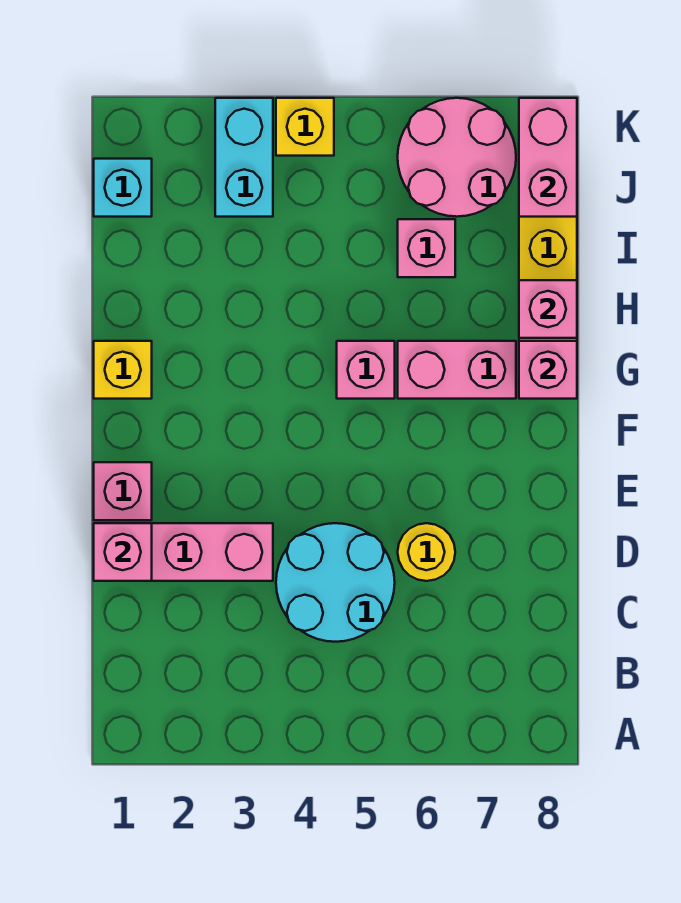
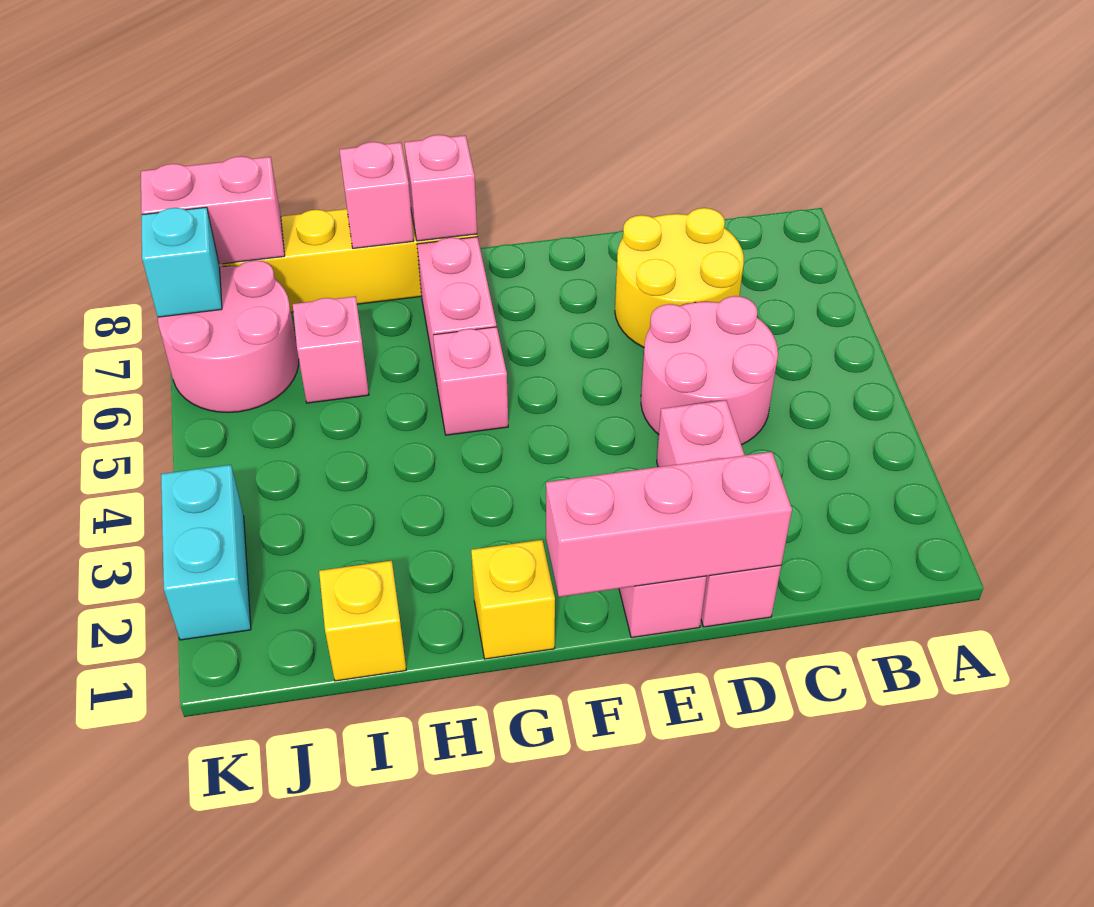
cyan 2x2 round brick [276,523,395,642] -> pink 2x2 round brick [641,296,778,445]
pink 1x1 brick [94,523,152,581] -> pink 1x3 brick [546,452,792,597]
yellow 1x1 round brick [398,523,455,581] -> yellow 2x2 round brick [615,208,744,347]
cyan 1x1 brick [94,159,152,217] -> cyan 1x1 brick moved to [141,207,222,317]
cyan 1x2 brick [215,98,273,217] -> cyan 1x2 brick turned to [161,465,251,640]
yellow 1x1 brick [276,98,334,156] -> yellow 1x1 brick moved to [319,561,406,681]

